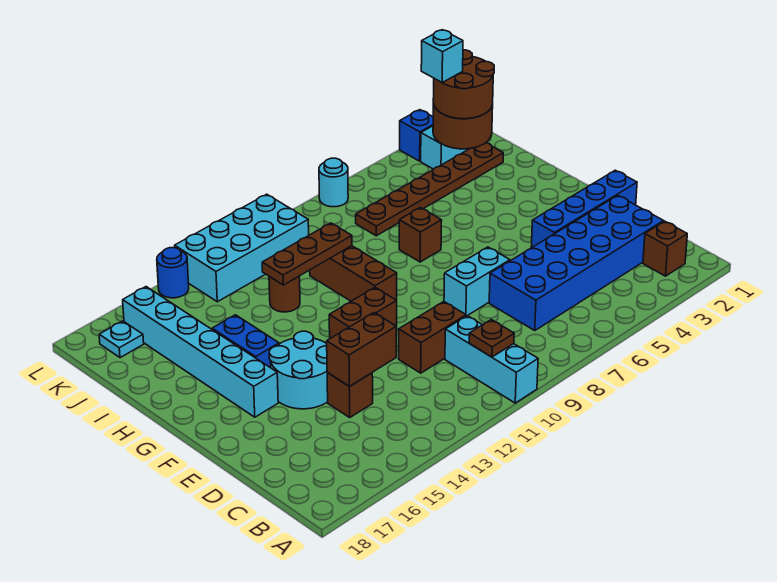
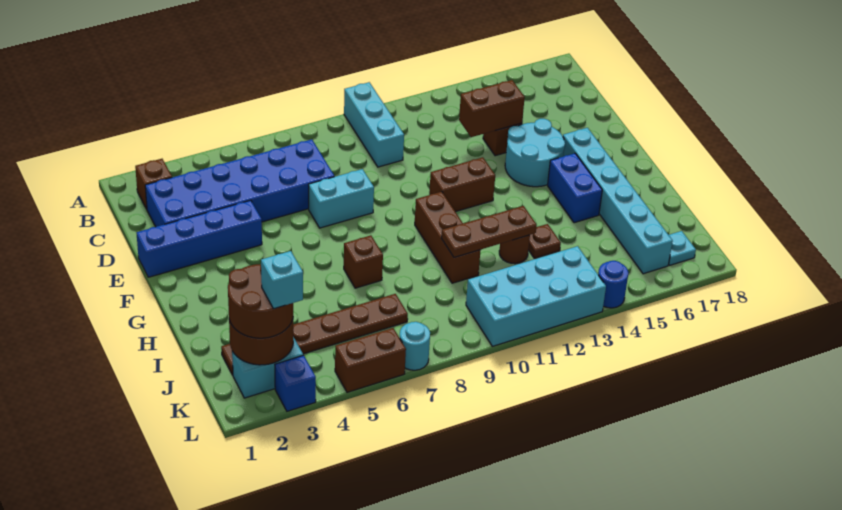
brown 1x1 plate [469,320,514,357] -> brown 1x1 plate moved to [528,224,561,258]
brown 1x2 brick [399,302,466,373] -> brown 1x2 brick moved to [335,328,406,392]

